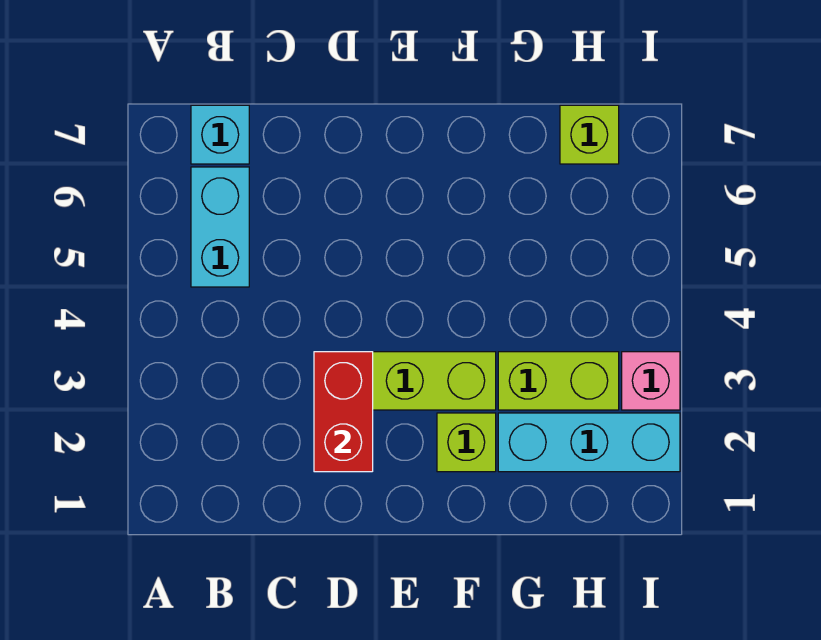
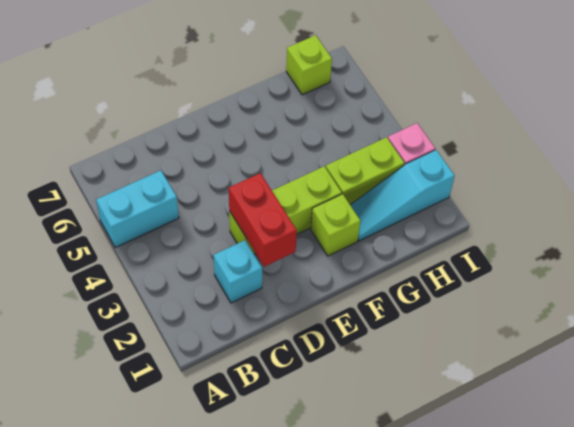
cyan 1x2 brick [191,167,249,287] -> cyan 1x2 brick turned to [96,171,179,248]
cyan 1x1 brick [191,105,249,164] -> cyan 1x1 brick moved to [213,240,262,303]
cyan 1x3 brick [498,413,680,472] -> cyan 1x3 slope [350,150,454,241]

